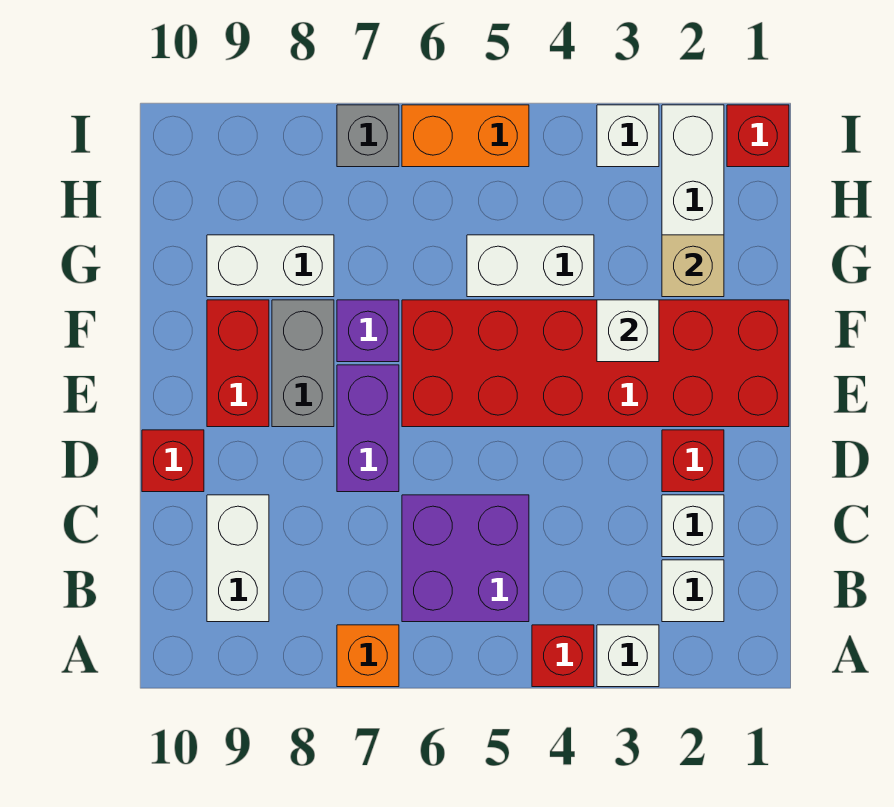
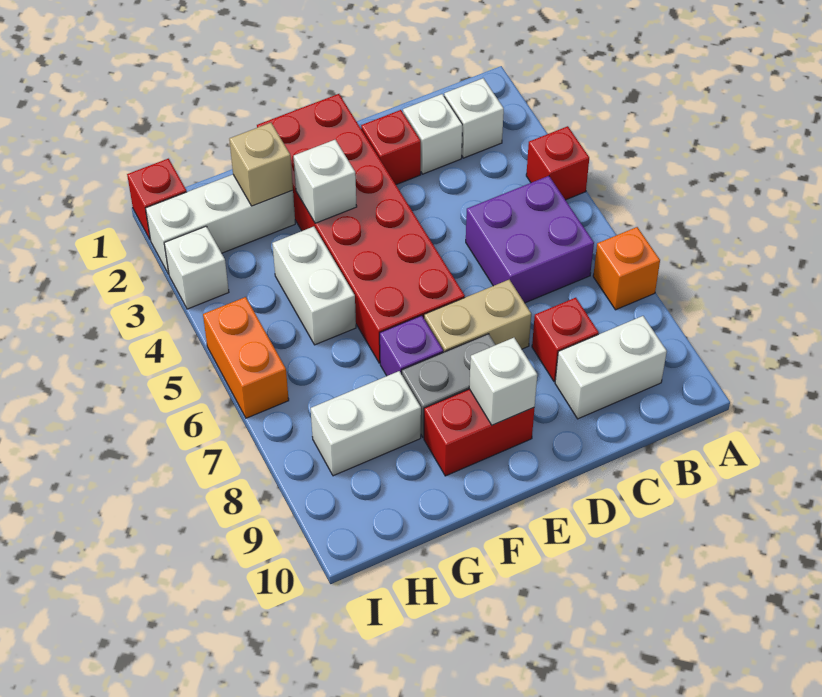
white 1x1 brick [597,625,659,687] -> white 1x1 brick moved to [469,338,537,425]
purple 1x2 brick [337,365,399,492] -> tan 1x2 brick [424,280,531,352]
red 1x1 brick [142,430,204,492] -> red 1x1 brick moved to [532,298,599,382]
white 1x2 brick [207,235,334,297] -> white 1x2 brick turned to [311,371,421,476]
grey 1x1 brick [337,105,399,167] -> none

